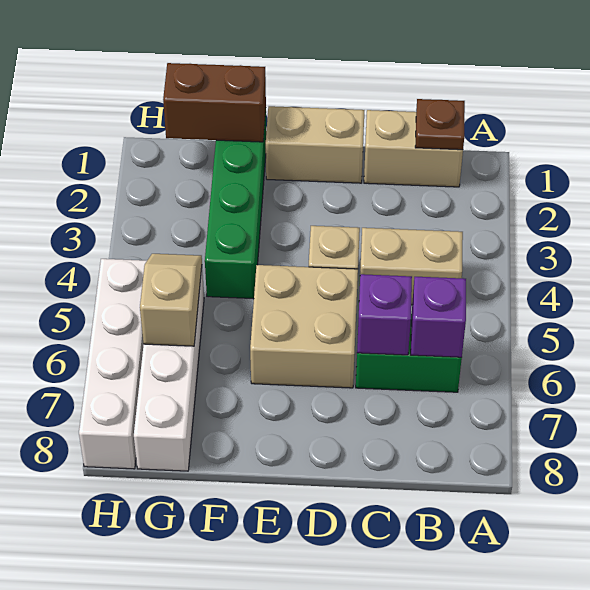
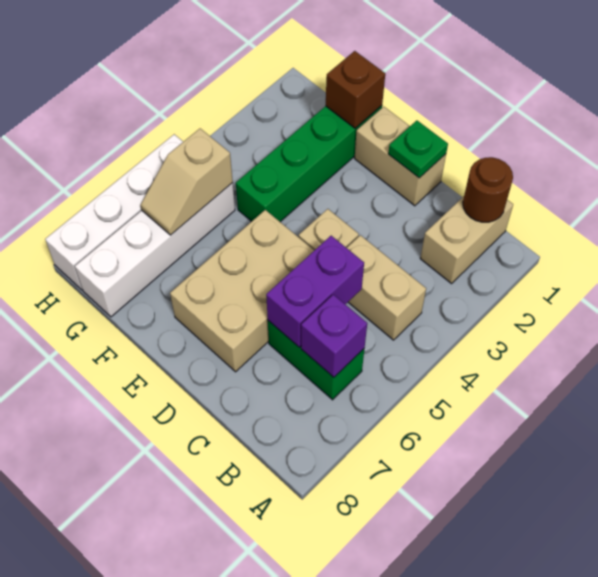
tan 1x2 brick [364,110,463,187] -> tan 1x2 brick turned to [420,196,513,284]
brown 1x1 plate [415,99,465,150] -> brown 1x1 round brick [463,157,513,222]
purple 1x1 brick [357,274,412,355] -> purple 1x2 brick [266,236,364,347]
none -> green 1x1 plate [388,121,448,178]
tan 2x2 brick [250,265,358,388] -> tan 2x3 brick [170,210,314,372]
brown 1x2 brick [163,63,266,142] -> brown 1x1 brick [326,51,385,128]
tan 1x2 slope [140,254,202,346] -> tan 1x2 slope turned to [141,129,233,235]

